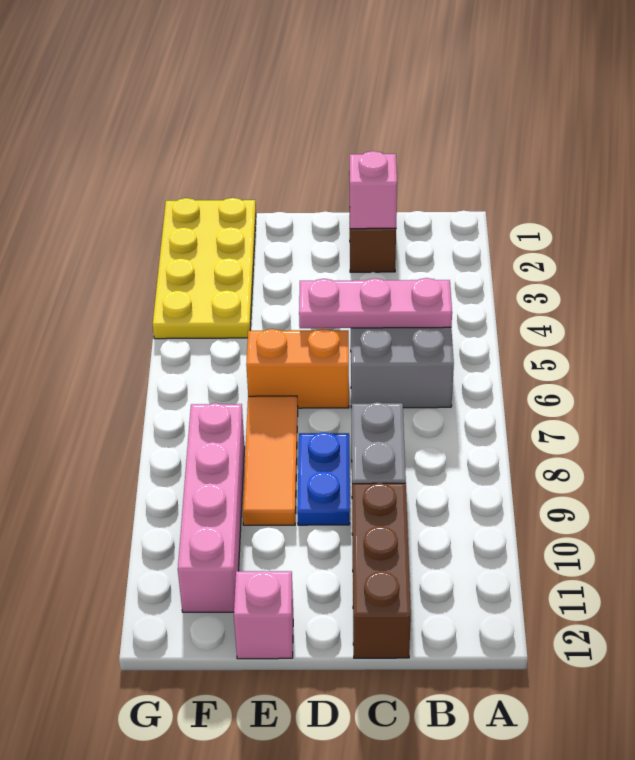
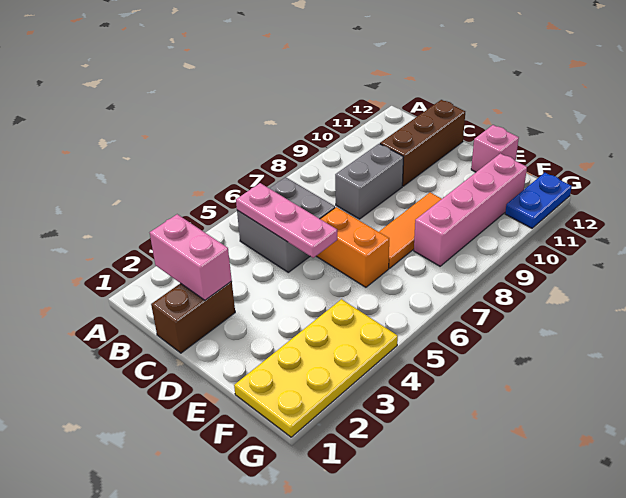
pink 1x1 brick [349,151,397,229] -> pink 1x2 brick [150,214,232,300]
blue 1x2 plate [297,432,350,525] -> blue 1x2 plate moved to [505,173,572,228]

